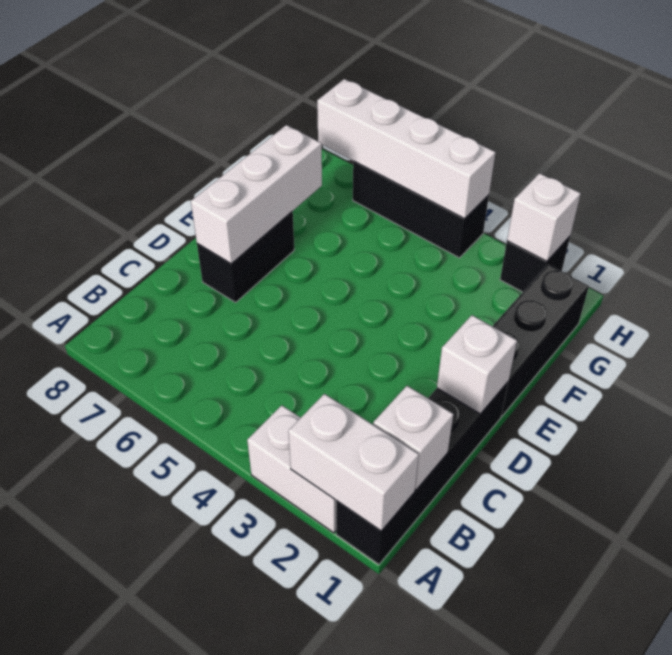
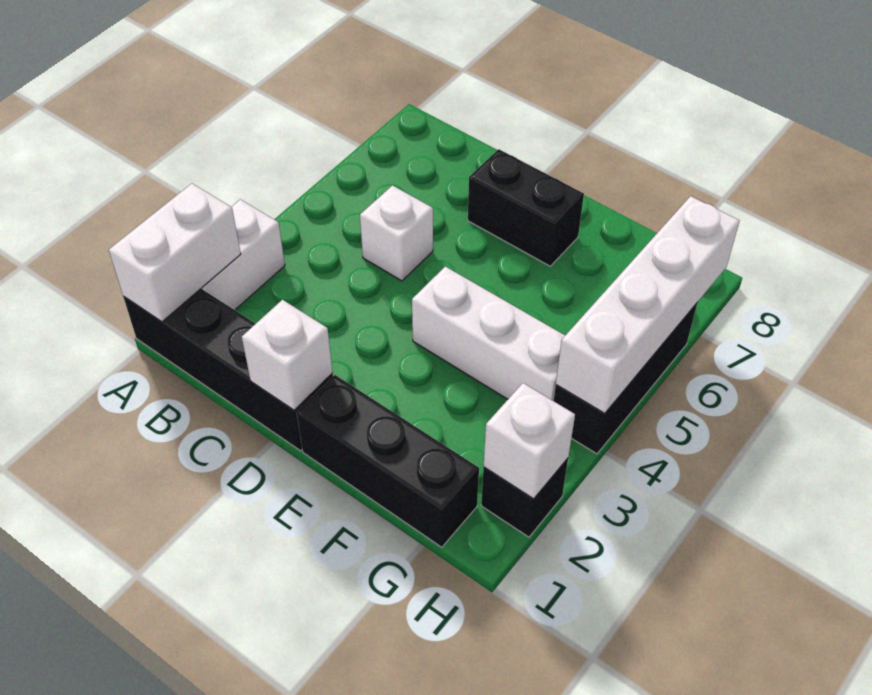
white 1x1 brick [373,386,453,490] -> white 1x1 brick moved to [360,185,433,281]
white 1x3 brick [191,125,322,264] -> white 1x3 brick moved to [412,266,565,401]

